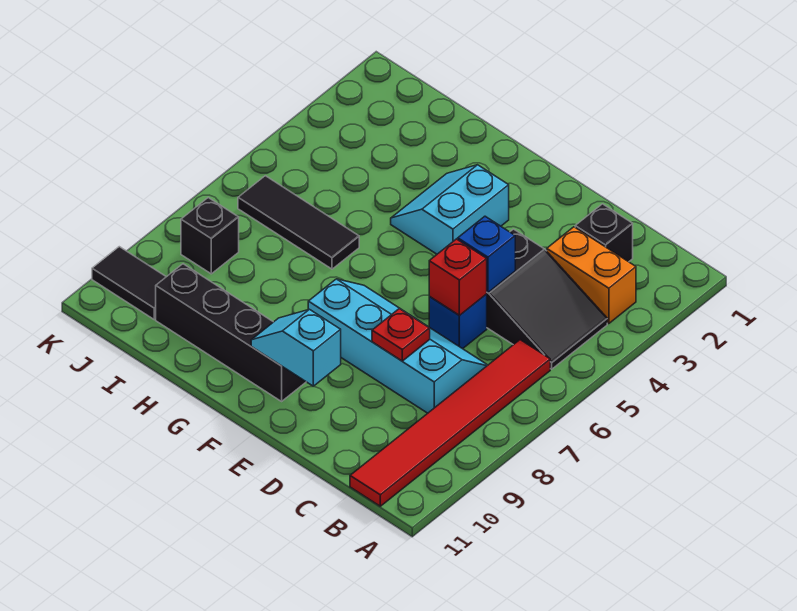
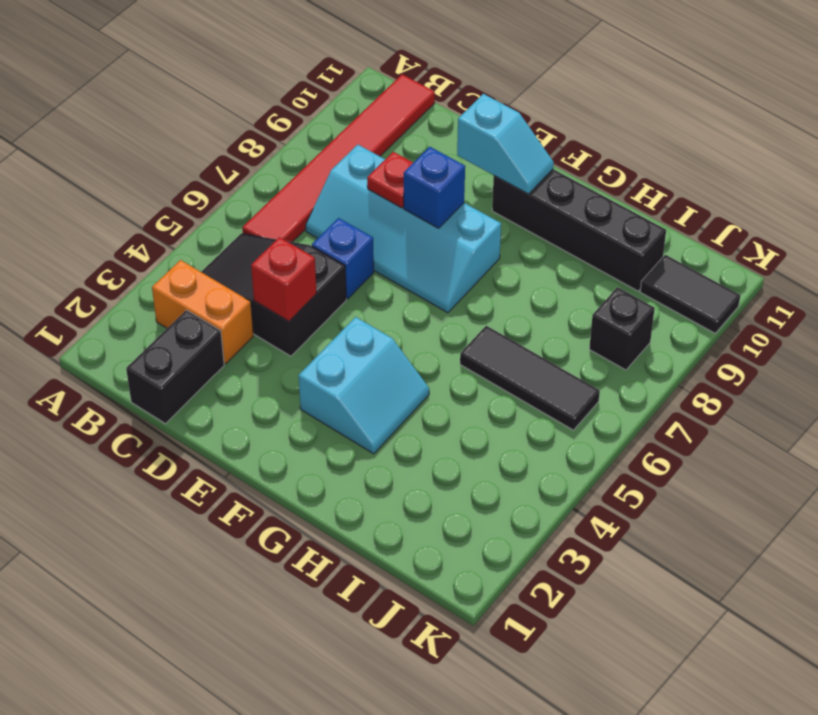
black 1x1 brick [575,204,633,262] -> black 1x2 brick [126,310,224,424]
blue 1x1 brick [458,216,515,293] -> blue 1x1 brick moved to [404,147,465,228]
red 1x1 brick [429,239,487,316] -> red 1x1 brick moved to [251,237,317,321]

